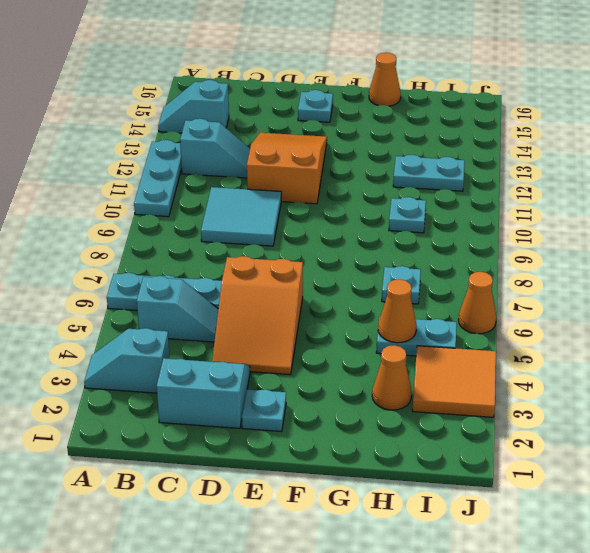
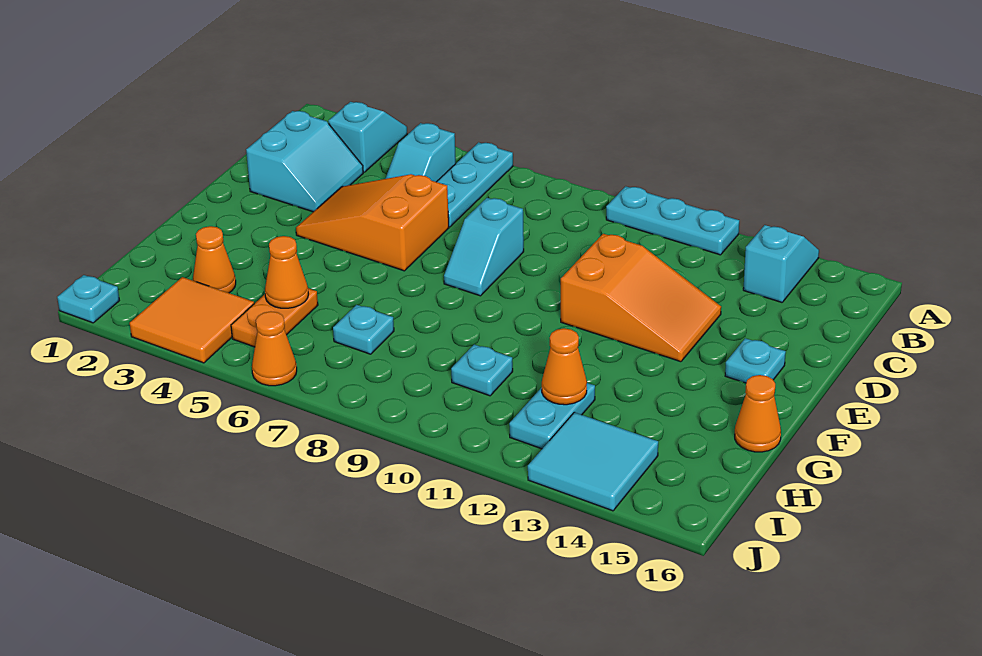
cyan 1x2 slope [180,119,250,178] -> cyan 1x2 slope moved to [444,198,524,296]
cyan 2x2 tile [201,187,281,246] -> cyan 2x2 tile moved to [528,412,658,511]
cyan 1x1 plate [242,389,286,432] -> cyan 1x1 plate moved to [57,275,119,323]
cyan 1x2 plate [376,317,457,356] -> orange 1x2 plate [231,288,318,347]
none -> orange 1x1 cone [542,328,587,405]

